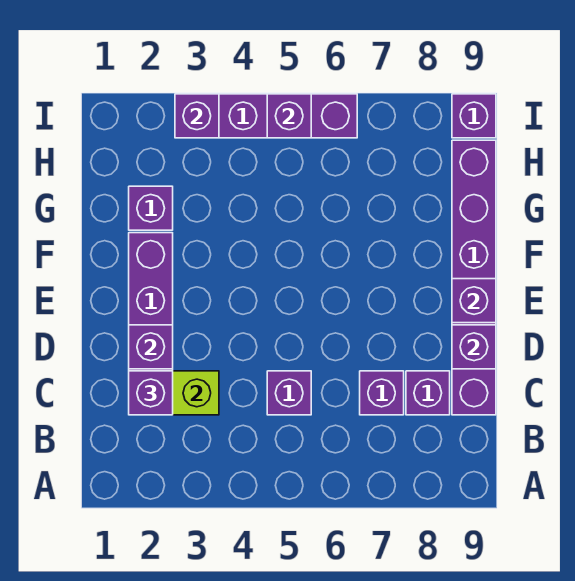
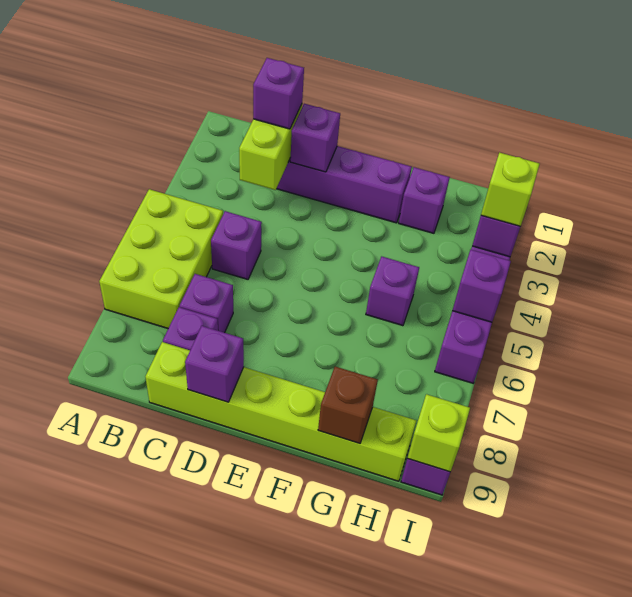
none -> lime 2x3 brick [99,189,223,328]
purple 1x6 brick [452,140,496,415] -> lime 1x6 brick [145,342,416,481]
purple 1x1 brick [452,279,496,323] -> purple 1x1 brick moved to [366,256,419,326]
none -> brown 1x1 brick [318,366,378,443]
none -> lime 1x1 brick [481,153,539,226]
none -> lime 1x1 brick [407,394,470,472]

